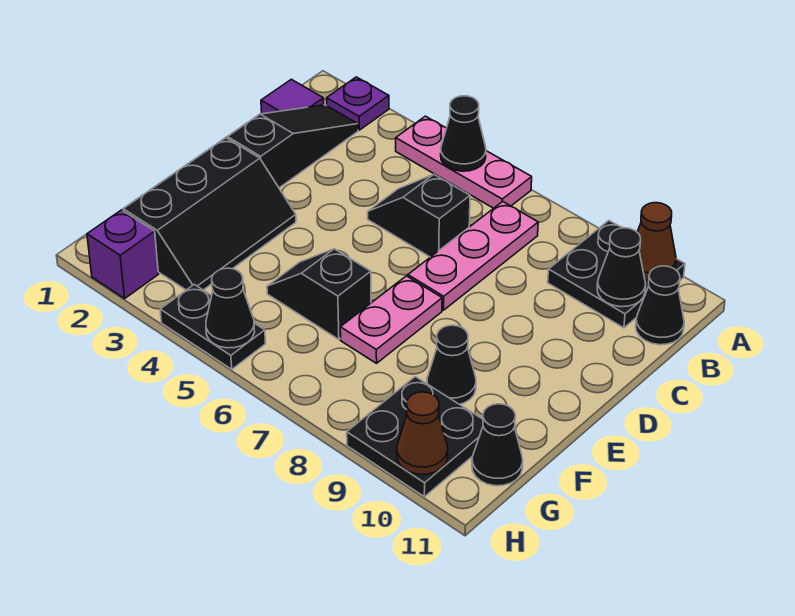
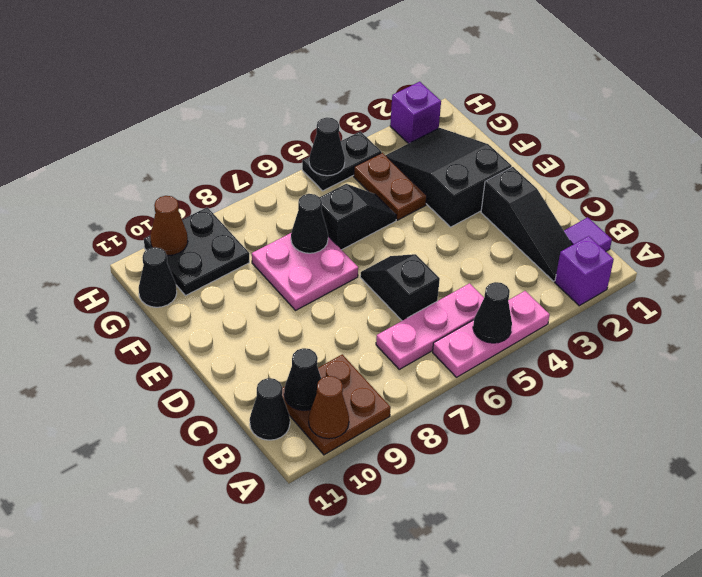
purple 1x1 plate [327,77,389,130] -> purple 1x1 brick [555,236,614,306]
black 2x2 plate [548,221,685,328] -> brown 2x2 plate [282,354,391,455]
pink 1x3 plate [408,201,538,310] -> pink 1x3 plate turned to [376,283,484,369]
black 1x2 slope [368,174,470,257] -> black 1x2 slope turned to [360,254,440,321]
black 2x3 slope [123,138,296,290] -> black 2x3 slope turned to [386,128,512,227]
pink 1x2 plate [340,276,442,363] -> pink 2x2 plate [252,233,358,310]
none -> brown 1x2 plate [354,153,427,220]
black 1x1 cone [427,325,476,404] -> black 1x1 cone moved to [291,194,328,253]

